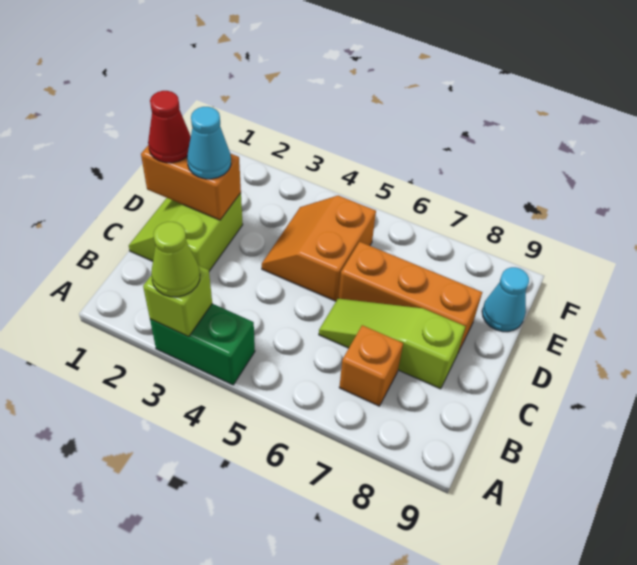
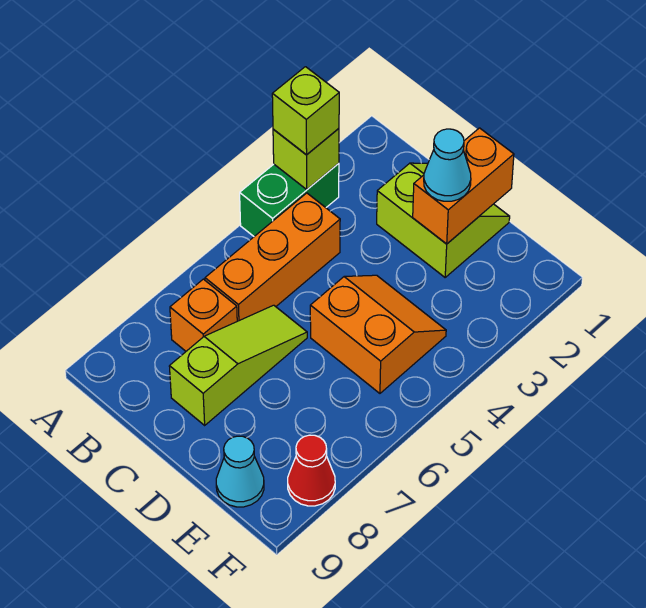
lime 1x1 cone [151,222,200,297] -> lime 1x1 brick [272,67,339,155]
red 1x1 cone [148,91,191,163] -> red 1x1 cone moved to [288,435,335,506]
orange 1x3 brick [339,242,482,352] -> orange 1x3 brick moved to [205,193,340,321]

